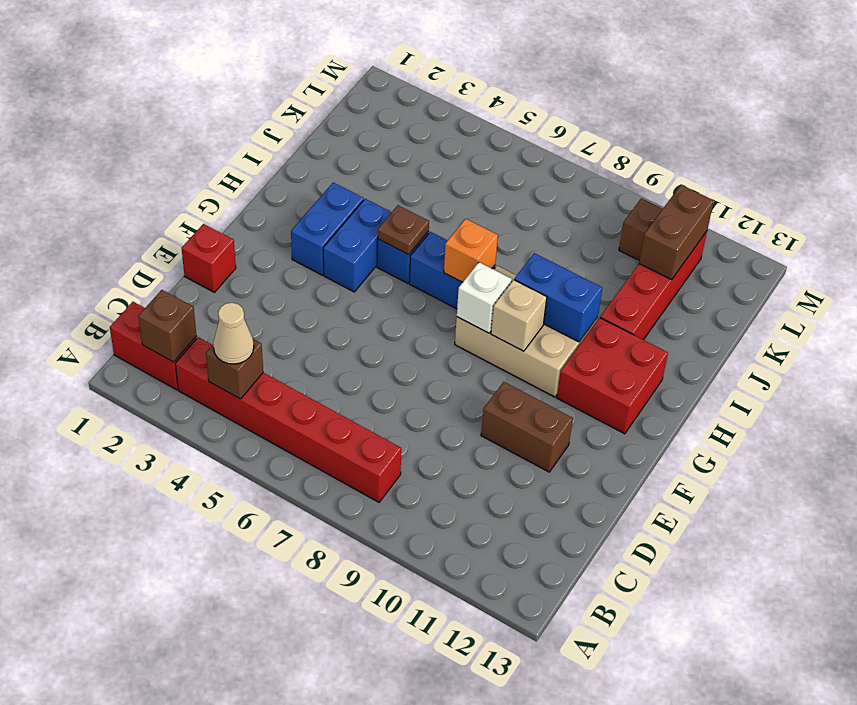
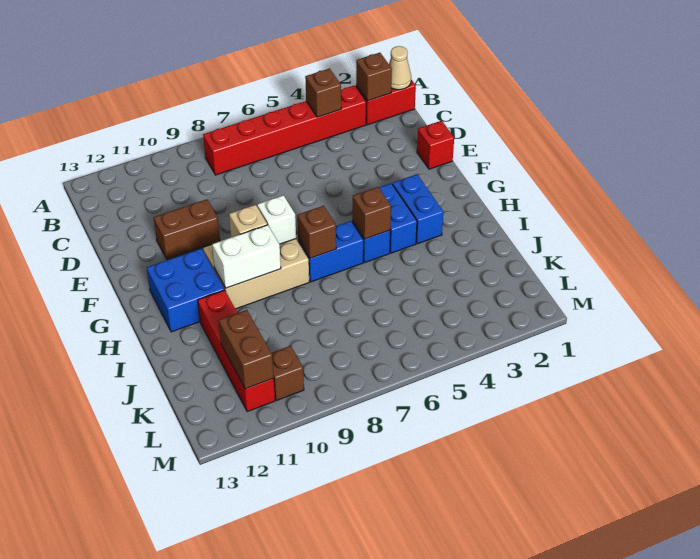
tan 1x1 cone [213,303,254,364] -> tan 1x1 cone moved to [389,46,411,90]
red 2x2 brick [557,318,668,434] -> blue 2x2 brick [147,248,224,332]
brown 1x1 plate [378,205,429,255] -> brown 1x1 brick [352,187,391,239]
orange 1x1 brick [444,219,498,282] -> brown 1x1 brick [297,206,336,258]
blue 1x2 brick [514,253,602,342] -> white 1x2 brick [212,225,281,288]

